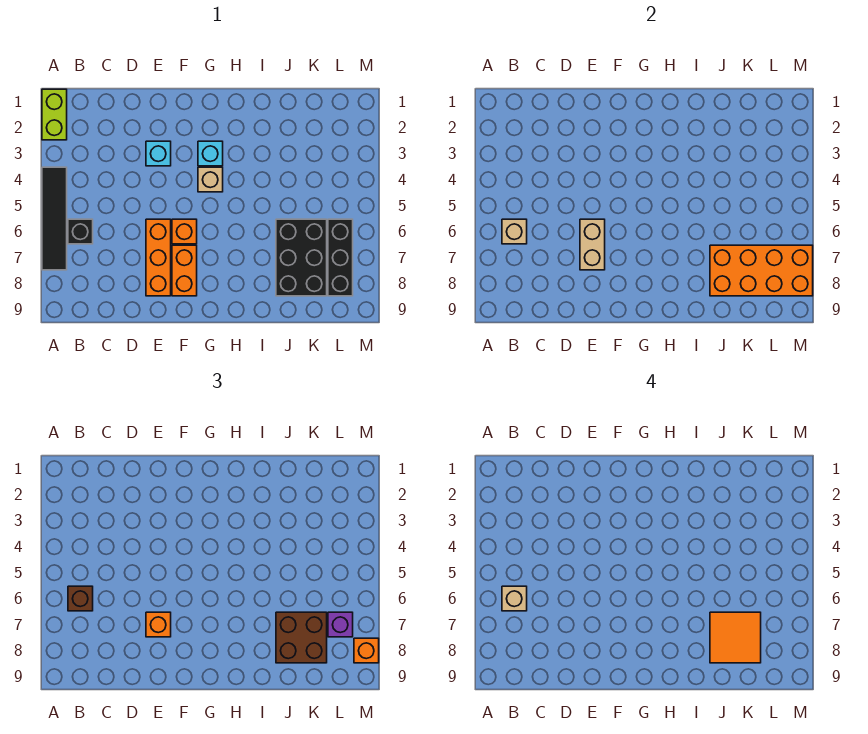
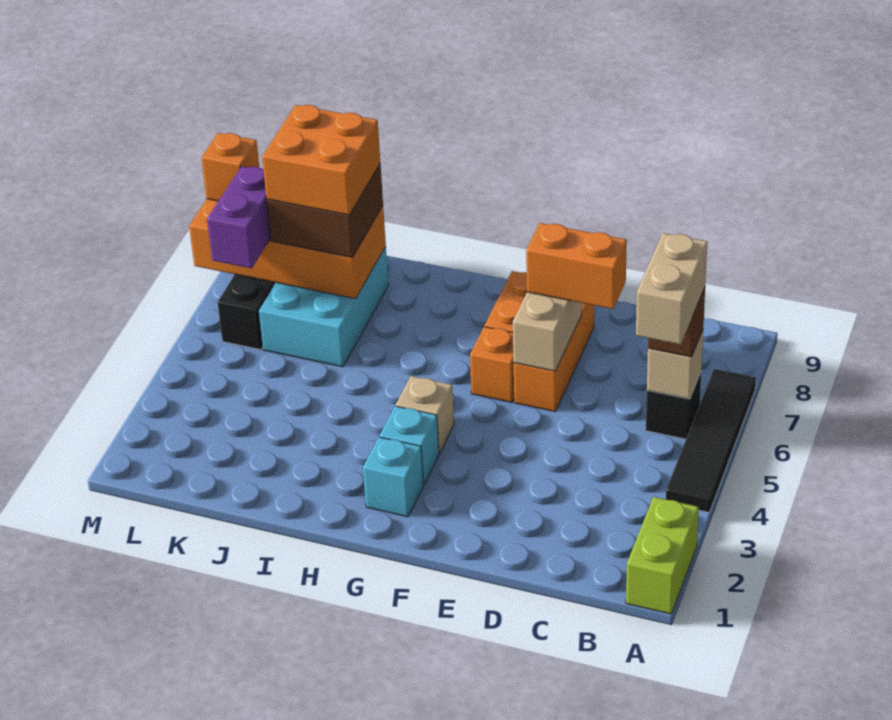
tan 1x1 brick [502,586,527,611] -> tan 1x2 brick [636,233,707,345]
cyan 1x1 brick [146,141,171,166] -> cyan 1x1 brick moved to [363,437,423,517]
orange 1x1 brick [146,612,171,637] -> orange 1x2 brick [526,223,627,309]
black 2x3 brick [276,219,327,296] -> cyan 2x3 brick [259,247,388,367]
orange 2x2 tile [710,612,761,663] -> orange 2x2 brick [262,105,380,215]
purple 1x1 brick [328,612,353,637] -> purple 1x2 brick [207,166,271,268]

